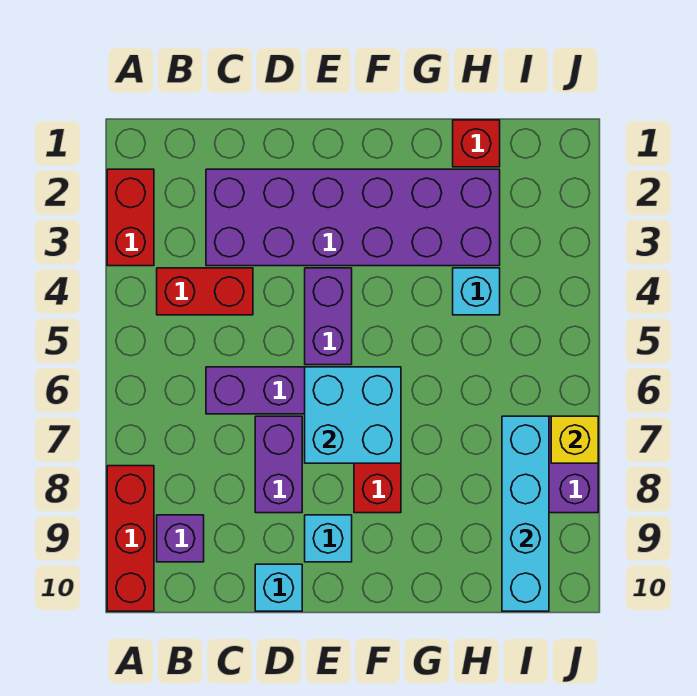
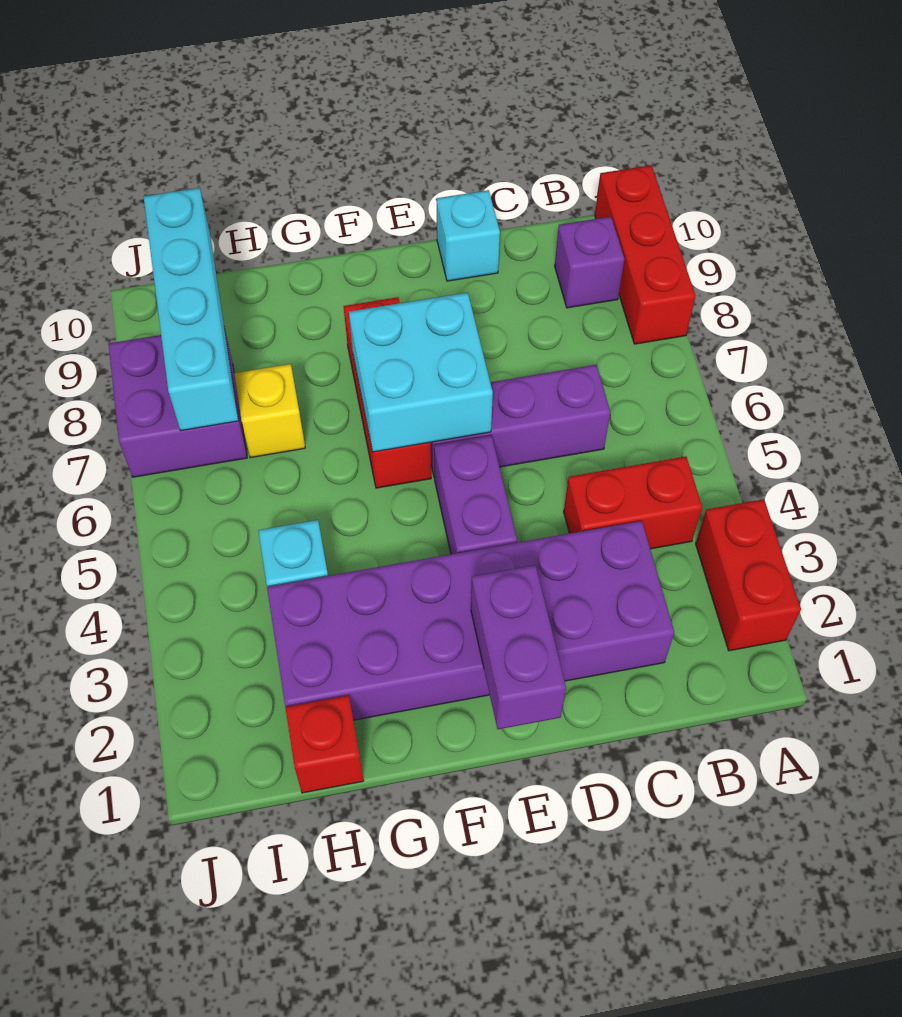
purple 1x2 brick [255,416,302,513] -> purple 1x2 brick moved to [471,565,566,729]
cyan 1x1 brick [305,515,352,562] -> none
yellow 1x1 brick [551,416,598,463] -> yellow 1x1 brick moved to [234,364,305,458]

